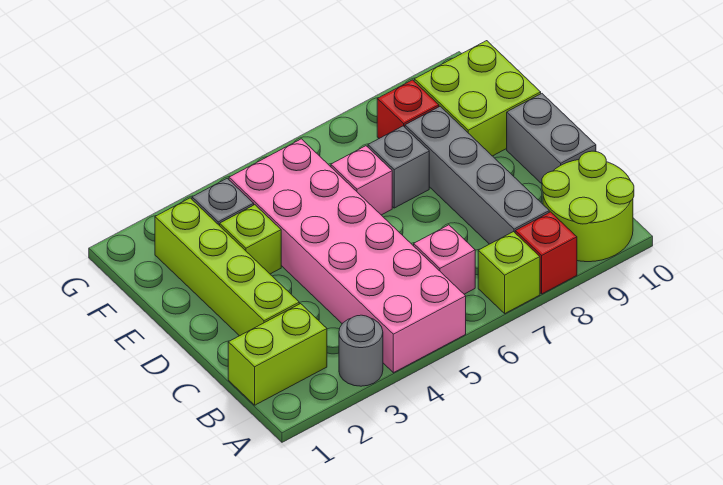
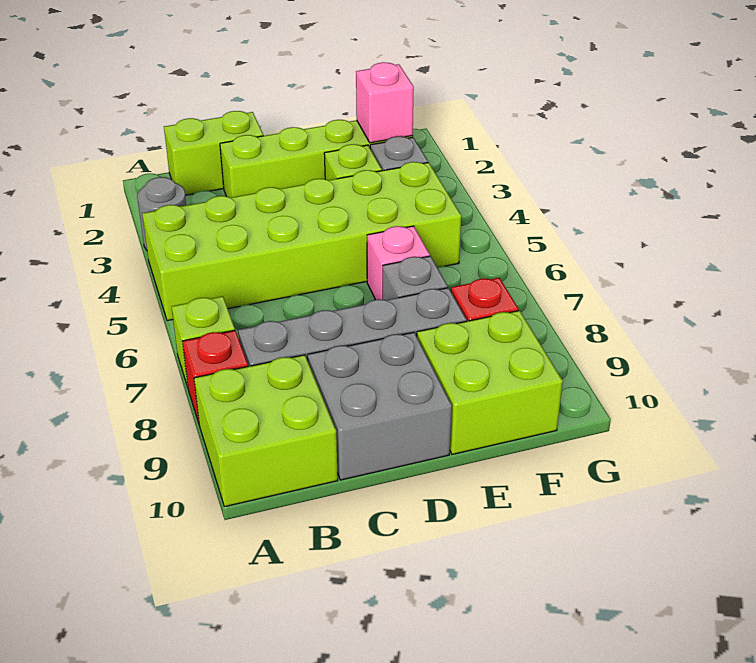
pink 2x6 brick [229,139,466,373] -> lime 2x6 brick [142,162,461,321]
lime 2x2 round brick [542,151,634,262] -> lime 2x2 brick [194,355,338,507]
lime 1x2 brick [228,304,327,405] -> lime 1x2 brick turned to [164,111,263,195]
pink 1x1 brick [414,225,475,294] -> pink 1x1 brick moved to [356,62,414,143]
grey 1x2 brick [507,94,596,184] -> grey 2x2 brick [308,332,452,480]

